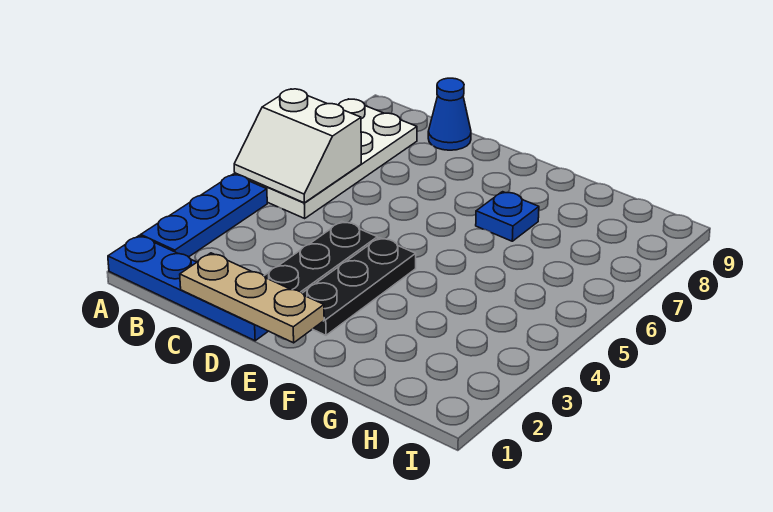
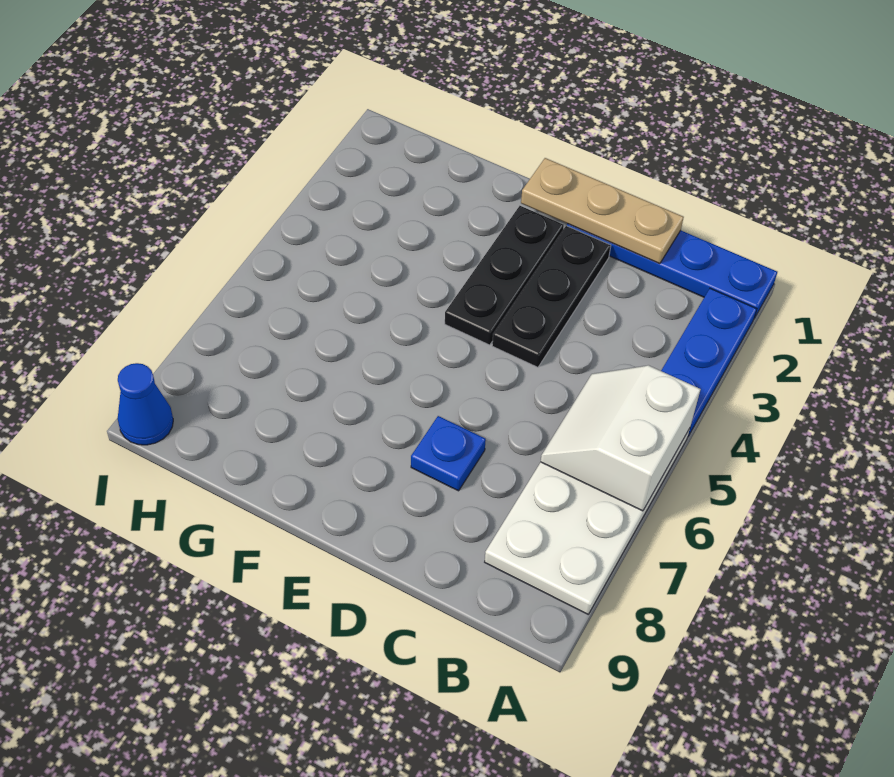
white 2x2 slope [234,89,361,203] -> white 2x2 slope turned to [541,365,701,511]
blue 1x1 cone [428,78,471,150] -> blue 1x1 cone moved to [118,363,173,445]
blue 1x1 plate [476,192,539,241] -> blue 1x1 plate moved to [411,416,486,491]

